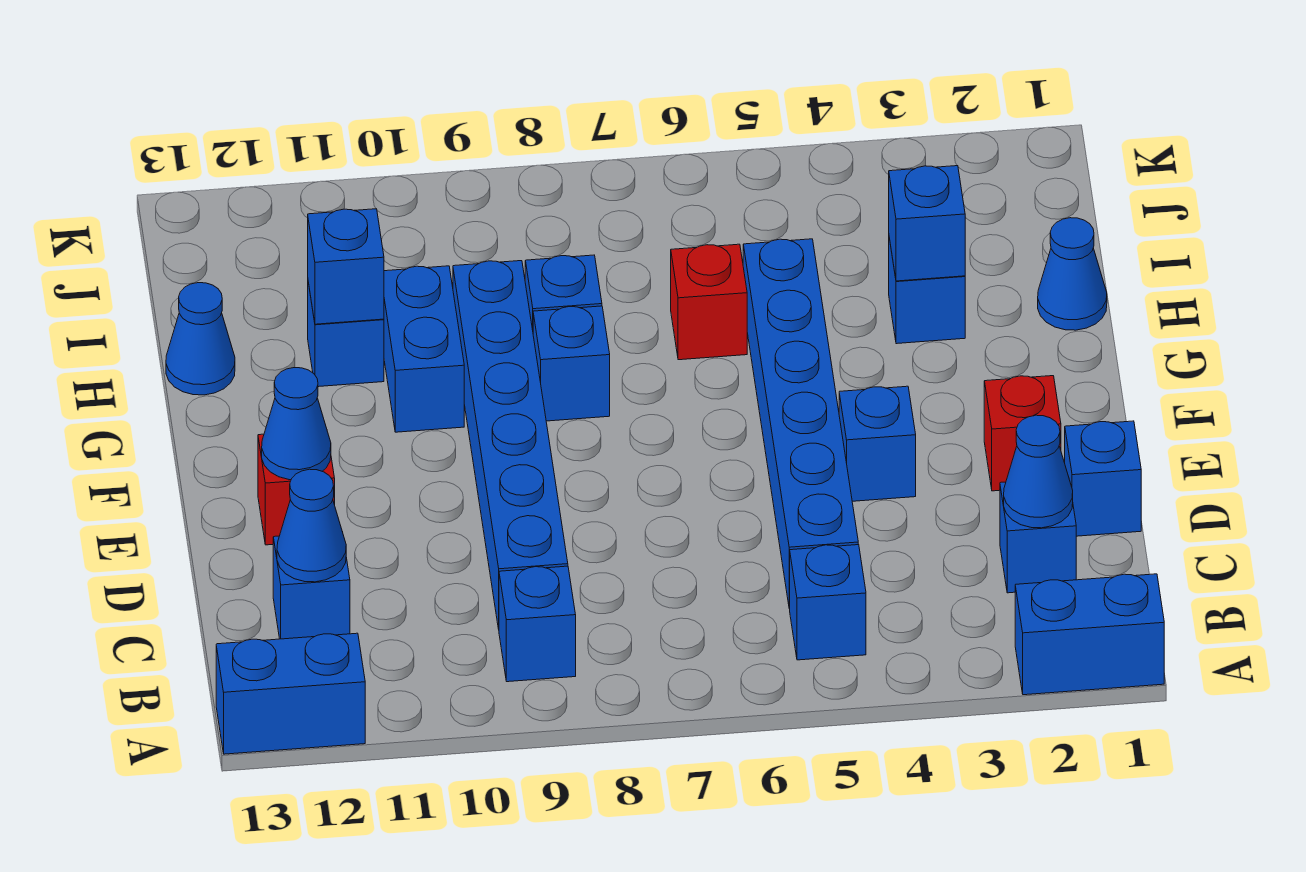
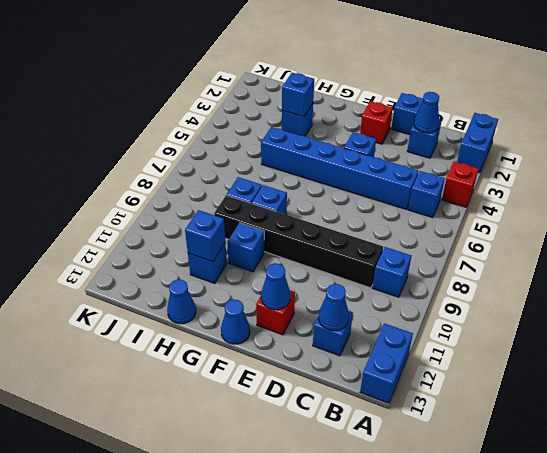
blue 1x6 brick [453,261,568,629] -> black 1x6 brick [214,195,383,288]
blue 1x2 brick [384,266,464,432] -> blue 1x1 brick [227,223,264,272]
blue 1x1 cone [1038,218,1107,330] -> blue 1x1 cone moved to [221,299,250,344]
red 1x1 brick [671,244,747,360] -> red 1x1 brick moved to [442,161,478,207]

